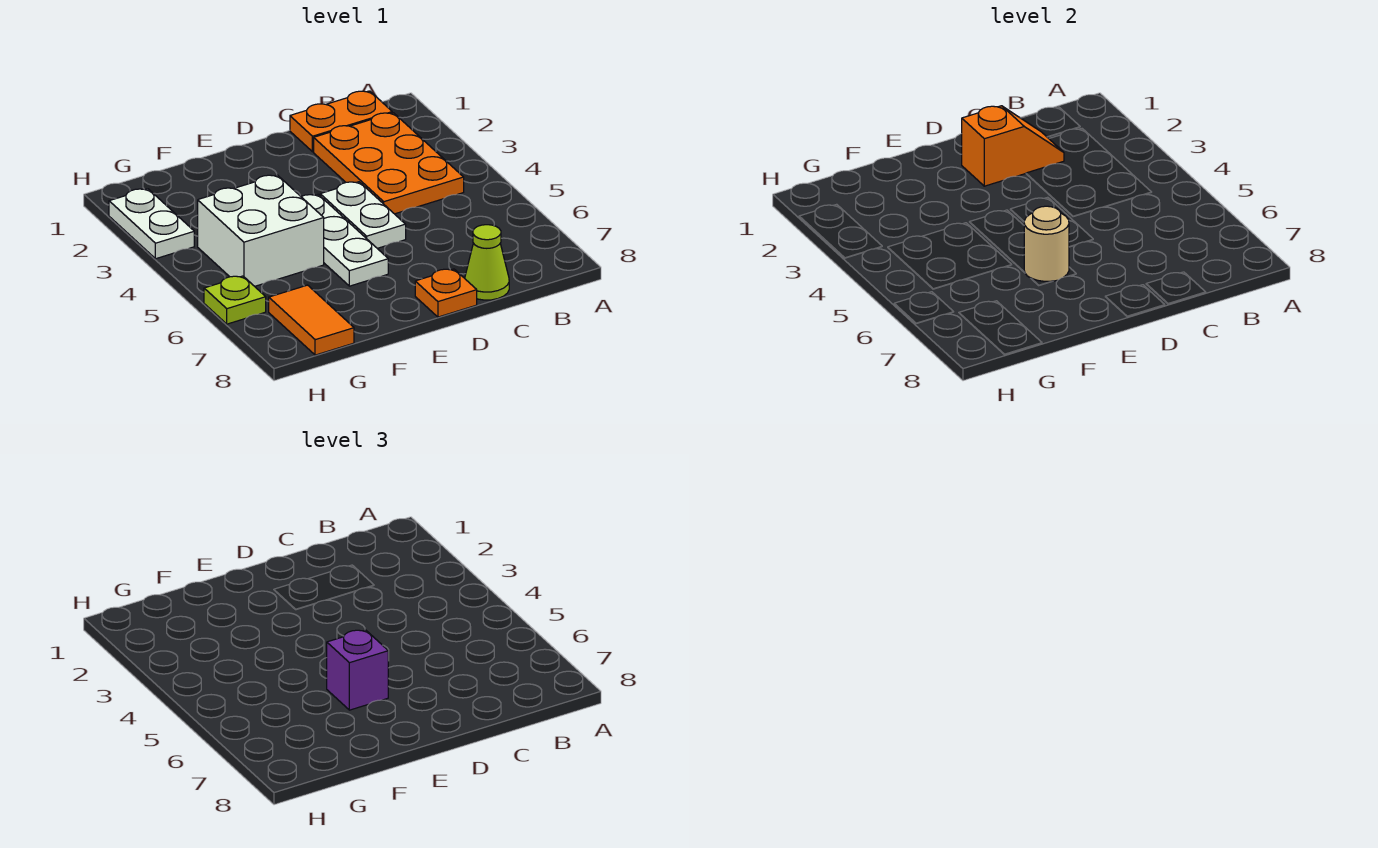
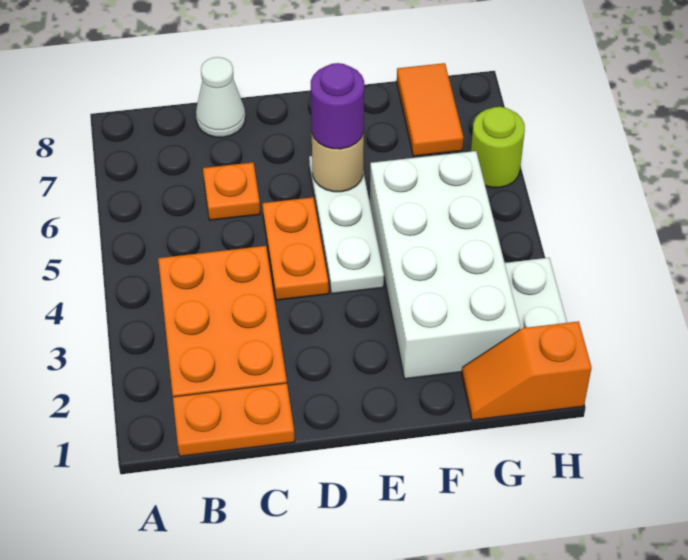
orange 1x2 slope [962,106,1064,186] -> orange 1x2 slope moved to [462,321,592,420]
lime 1x1 cone [465,225,509,300] -> white 1x1 cone [196,57,245,137]
white 1x2 plate [320,182,406,248] -> orange 1x2 plate [262,197,329,300]
orange 1x1 plate [415,269,477,317] -> orange 1x1 plate moved to [203,163,260,220]
purple 1x1 brick [327,630,388,710] -> purple 1x1 round brick [311,63,364,149]
white 2x2 brick [198,175,324,286] -> white 2x4 brick [370,151,520,379]
lime 1x1 plate [204,276,266,324] -> lime 1x1 round brick [471,107,525,188]

